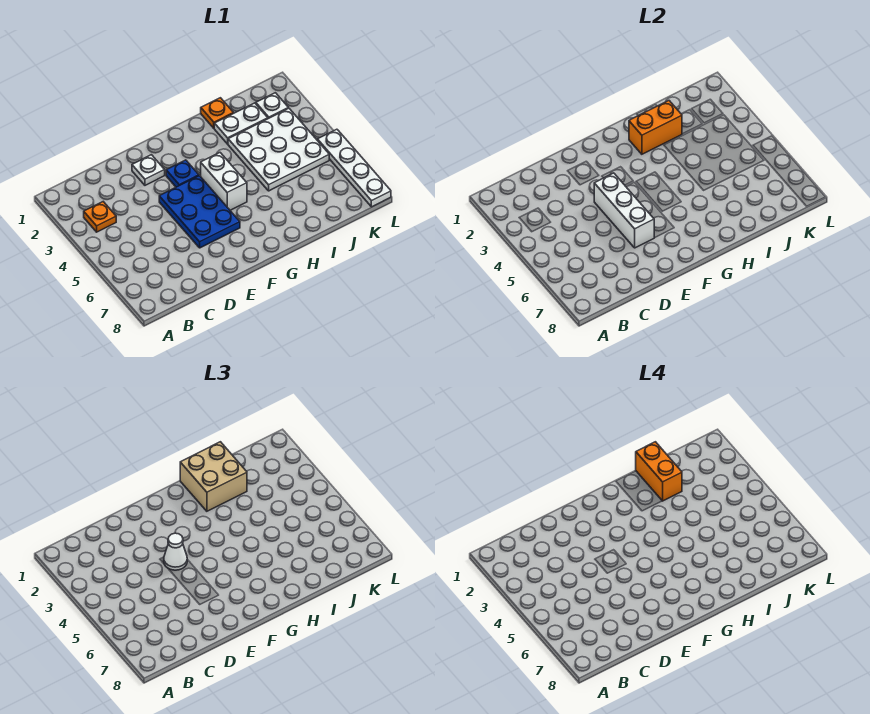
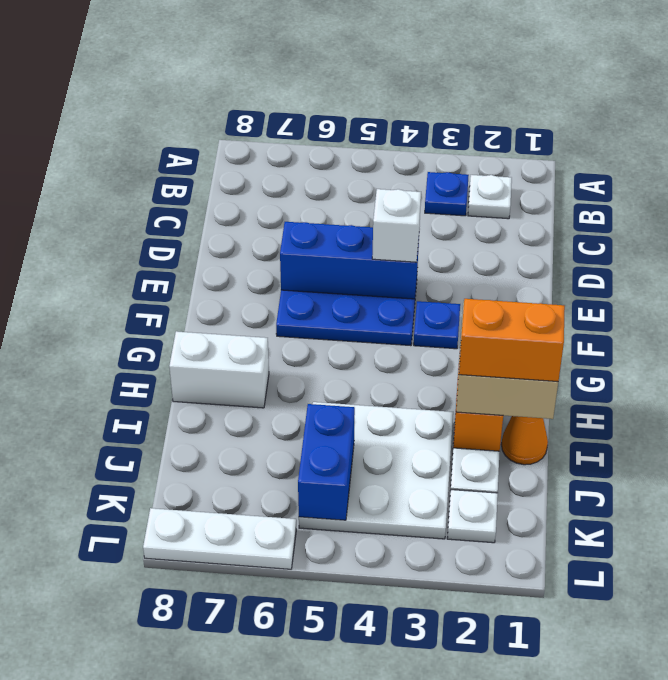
orange 1x1 plate [84,202,116,232] -> blue 1x1 plate [425,172,469,216]
white 1x1 plate [132,155,165,185] -> white 1x1 plate moved to [468,175,512,219]
white 1x3 brick [594,173,654,248] -> blue 1x3 brick [280,222,419,299]
white 1x1 cone [164,533,187,570] -> white 1x1 brick [372,189,421,262]
white 1x2 brick [201,153,247,210] -> white 1x2 brick moved to [169,331,269,408]
orange 1x1 plate [201,98,233,128] -> orange 1x1 cone [501,416,548,465]
none -> blue 1x2 brick [298,404,355,520]
white 1x4 plate [317,129,391,207] -> white 1x3 plate [143,508,296,569]

